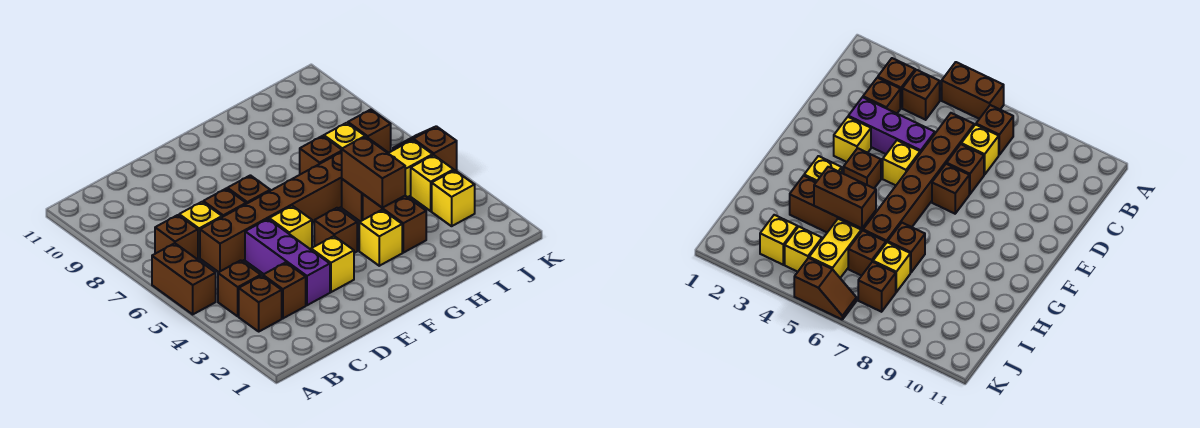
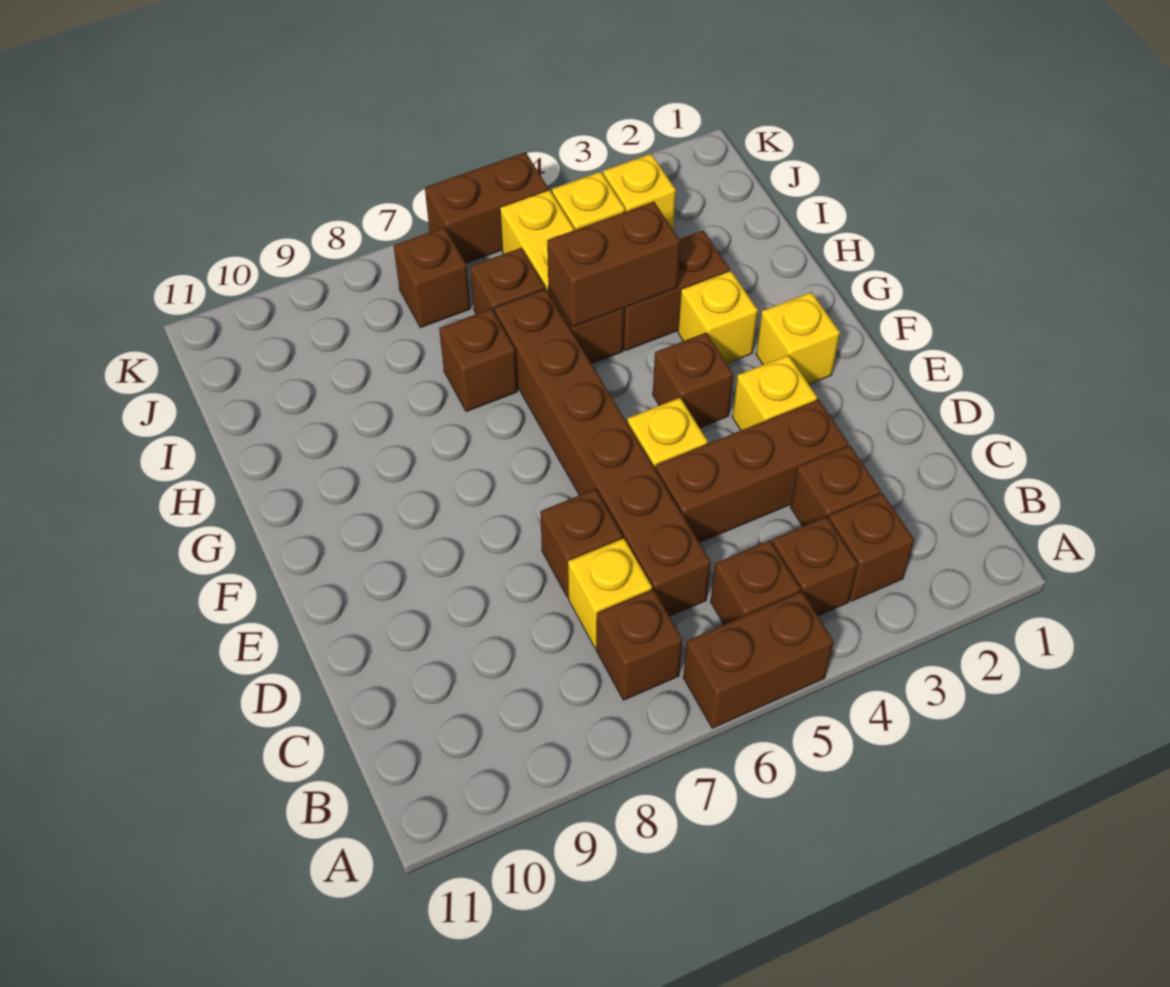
purple 1x3 brick [245,219,330,305] -> brown 1x3 brick [655,399,849,543]
brown 1x1 brick [227,175,270,204] -> brown 1x1 brick moved to [711,540,800,624]
yellow 1x1 brick [324,123,366,149] -> yellow 1x1 brick moved to [756,292,840,384]
brown 1x2 slope [393,126,457,171] -> brown 1x2 brick [425,152,548,263]

